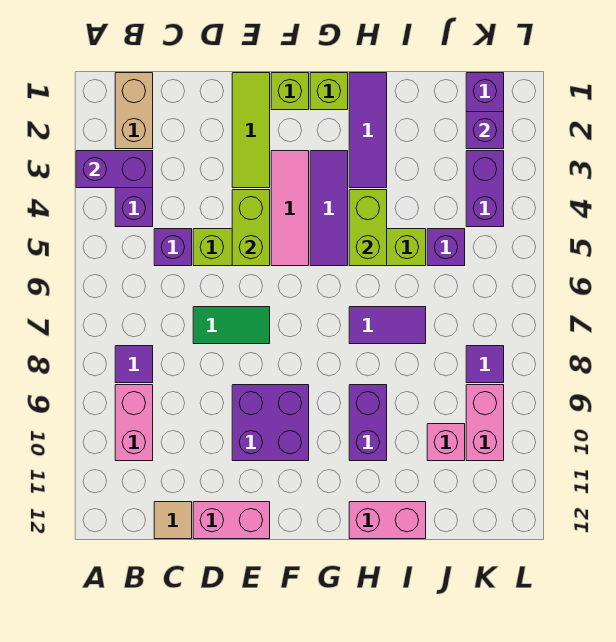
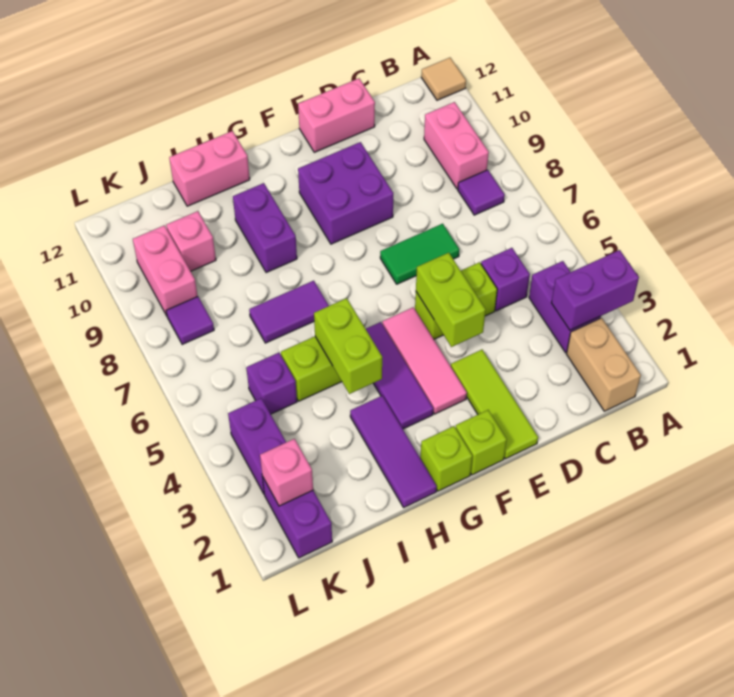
tan 1x1 tile [154,502,192,539] -> tan 1x1 tile moved to [421,58,466,100]
purple 1x1 brick [466,112,504,149] -> pink 1x1 brick [260,439,313,506]

